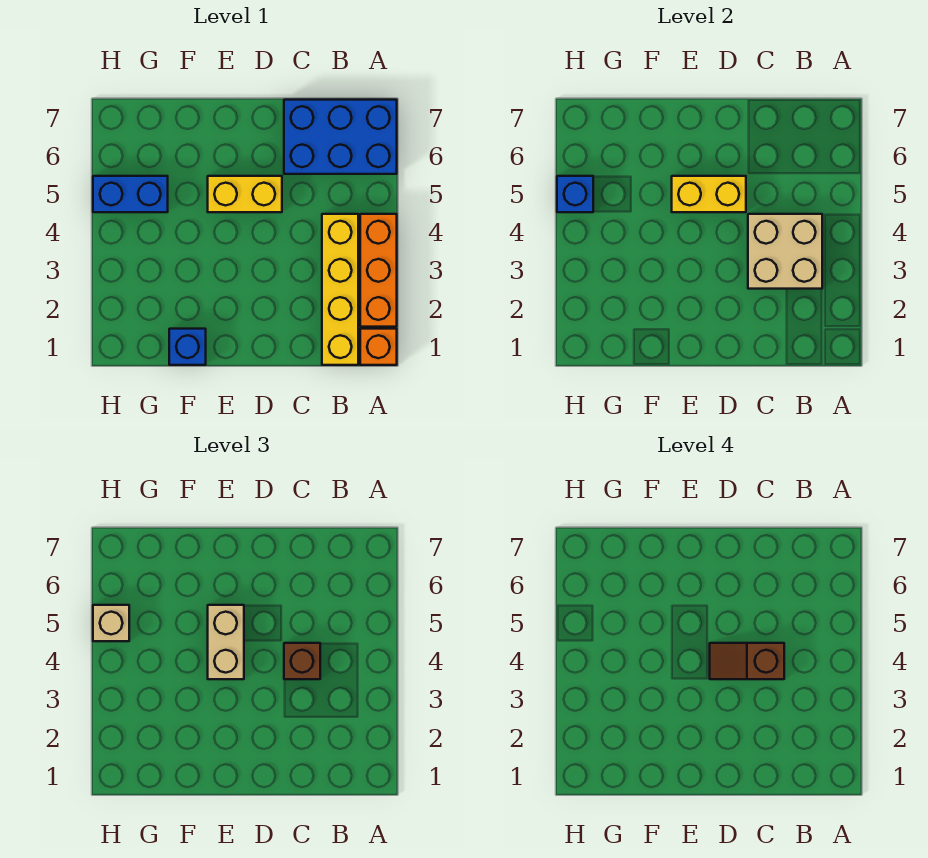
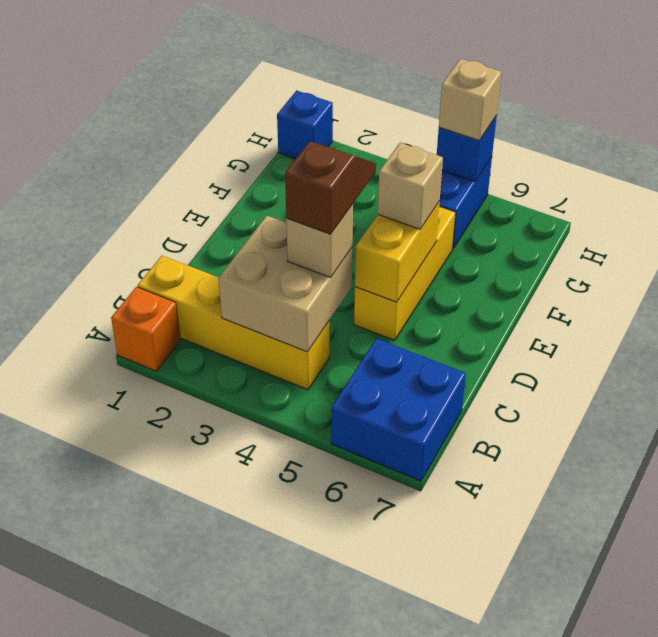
orange 1x3 brick [360,214,397,327] -> none
blue 2x3 brick [284,100,397,174] -> blue 2x2 brick [331,338,466,481]
brown 1x1 brick [284,643,320,679] -> tan 1x1 brick [286,204,353,277]
yellow 1x2 brick [208,176,282,212] -> yellow 1x3 brick [354,206,456,340]
tan 1x2 brick [208,605,244,679] -> tan 1x1 brick [378,143,443,229]
blue 1x1 brick [169,329,206,365] -> blue 1x1 brick moved to [277,91,333,159]

